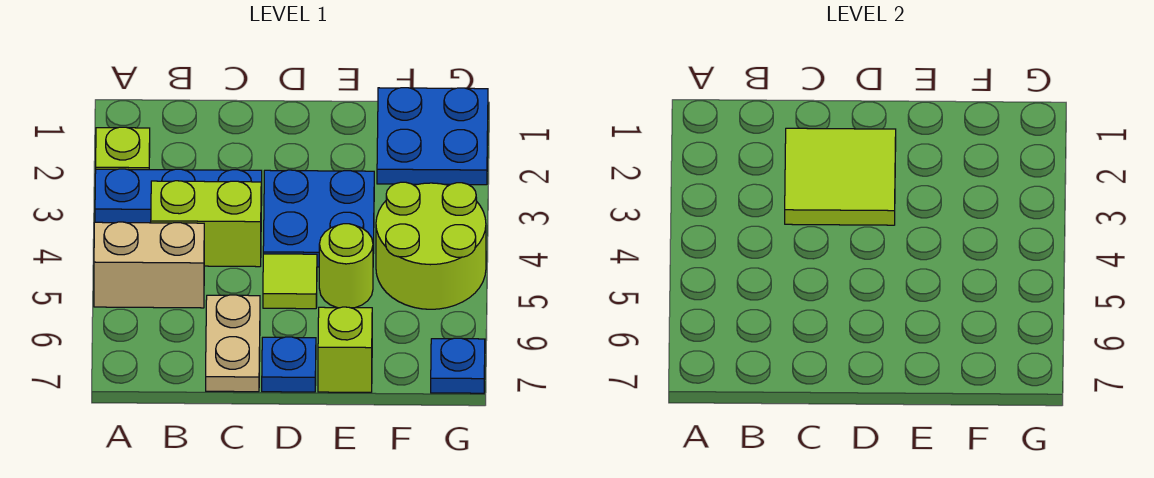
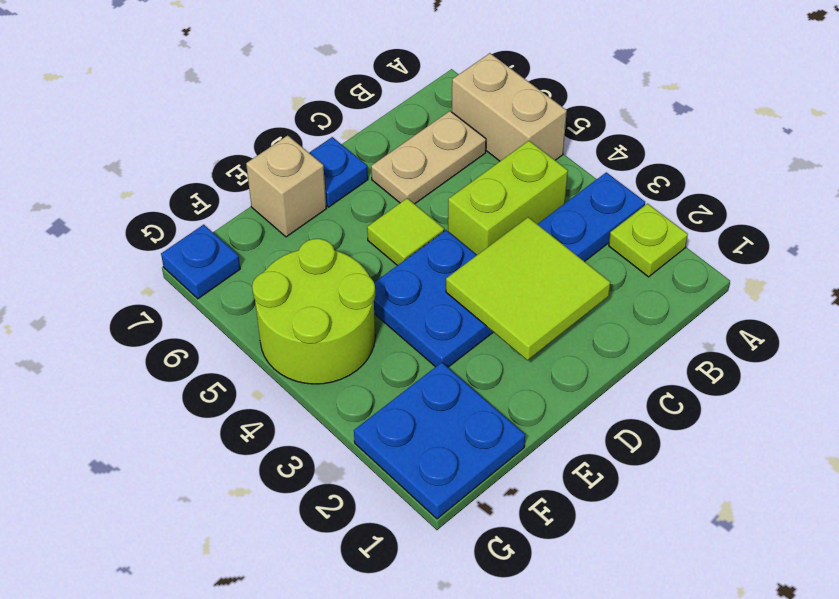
tan 1x2 brick [94,222,204,308] -> tan 1x2 brick turned to [452,53,567,161]
tan 1x2 plate [206,295,260,392] -> tan 1x2 plate turned to [371,111,486,204]
lime 1x1 round brick [319,224,373,308] -> none
lime 1x1 brick [318,307,372,392] -> tan 1x1 brick [246,135,327,237]

